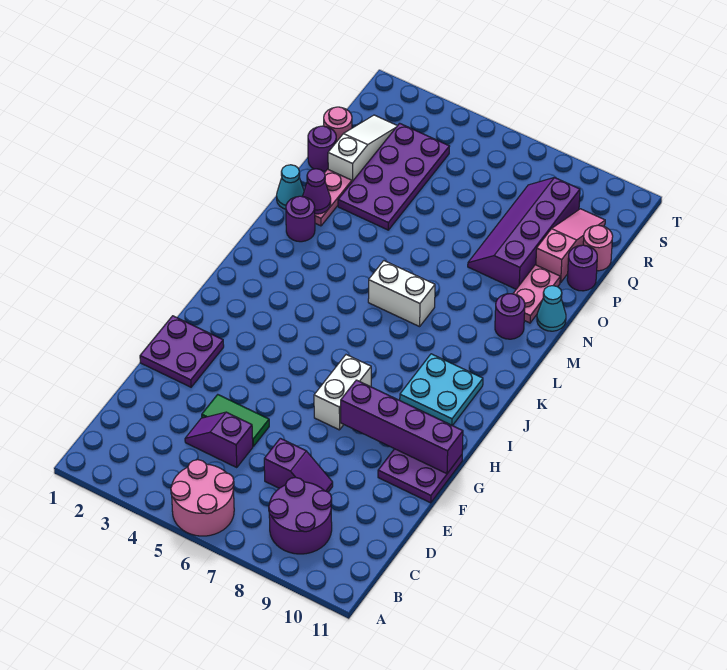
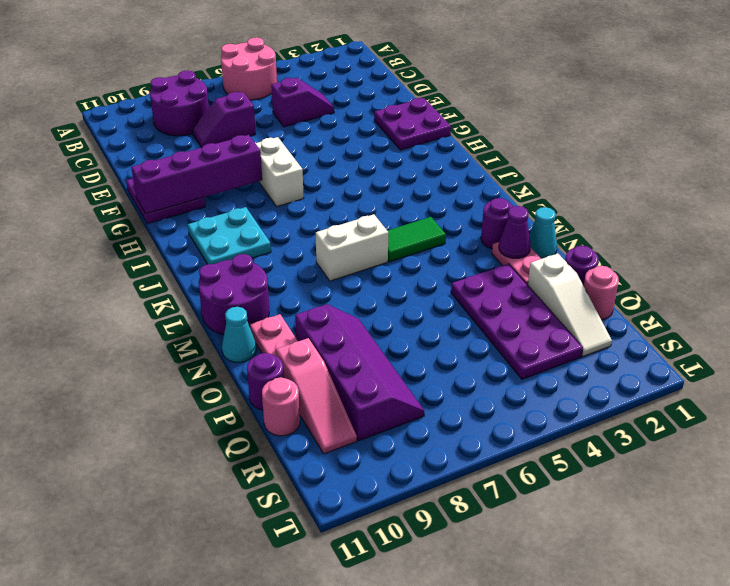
green 1x2 tile [202,395,269,446] -> green 1x2 tile moved to [387,217,446,262]
purple 1x1 round brick [495,294,525,339] -> purple 2x2 round brick [199,254,269,335]

